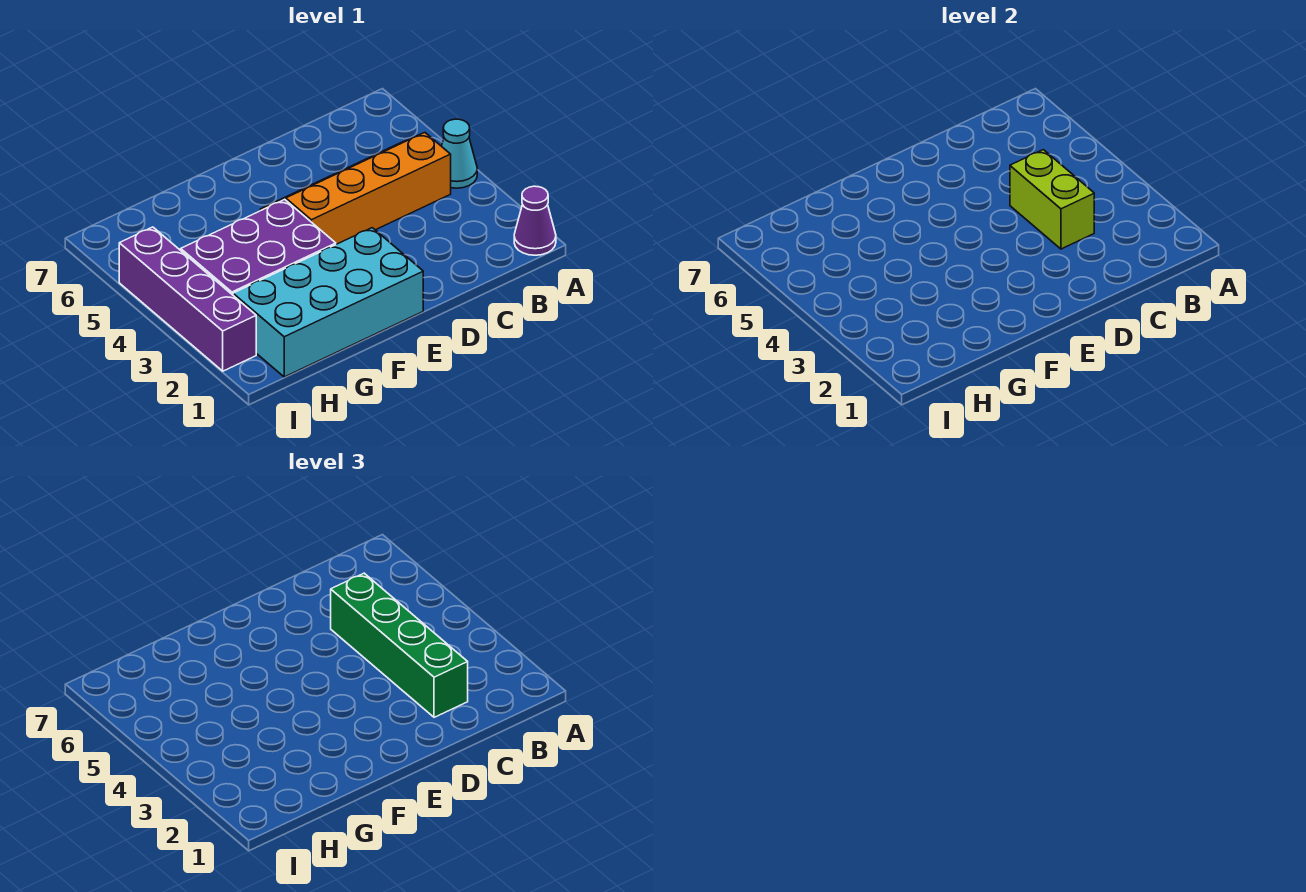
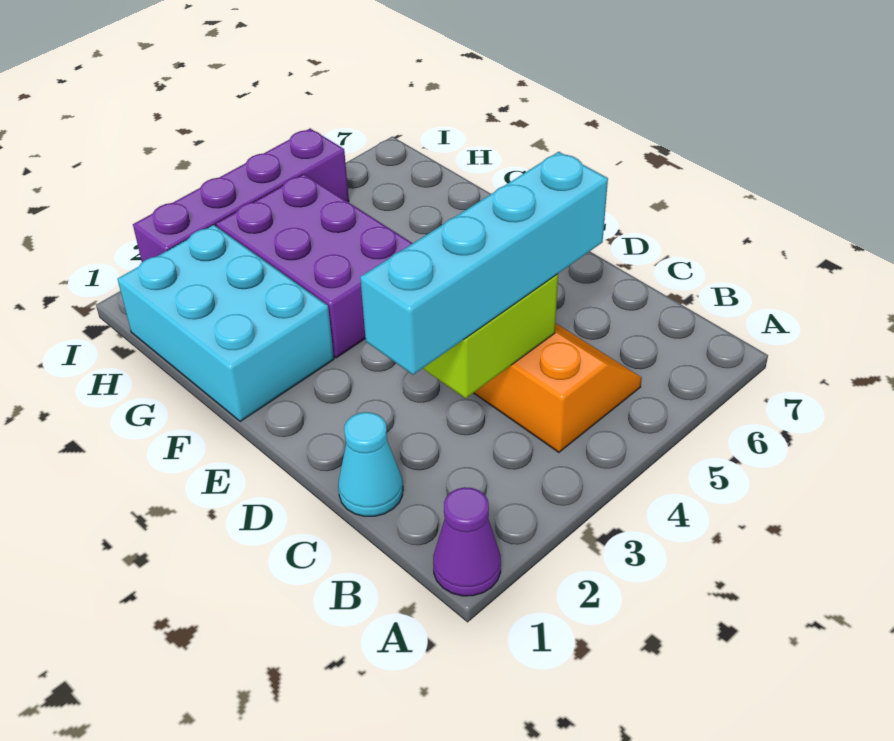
cyan 1x1 cone [442,119,477,188] -> cyan 1x1 cone moved to [338,412,403,516]
green 1x4 brick [331,573,468,717] -> cyan 1x4 brick [360,152,608,375]
cyan 2x4 brick [233,228,423,377] -> cyan 2x3 brick [118,225,334,422]

